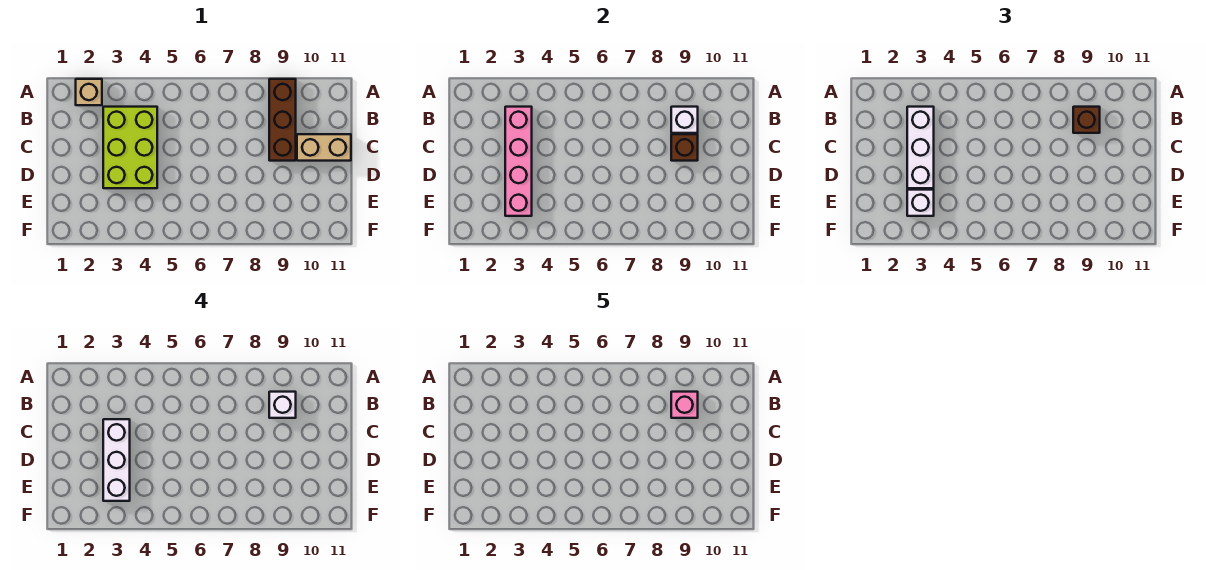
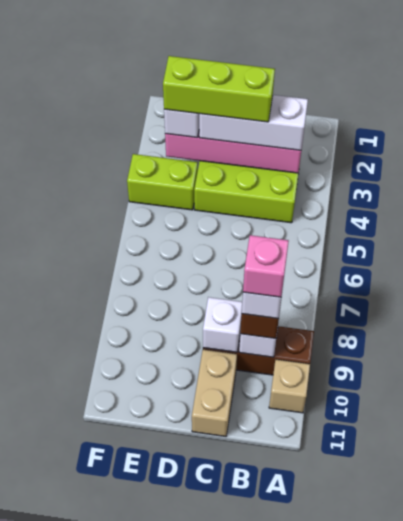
tan 1x1 brick [76,79,102,105] -> tan 1x1 brick moved to [269,359,310,413]
white 1x3 brick [103,419,130,501] -> lime 1x3 brick [163,56,275,122]
brown 1x1 brick [671,134,698,161] -> white 1x1 brick [203,297,242,352]
none -> lime 1x2 brick [127,154,198,210]

